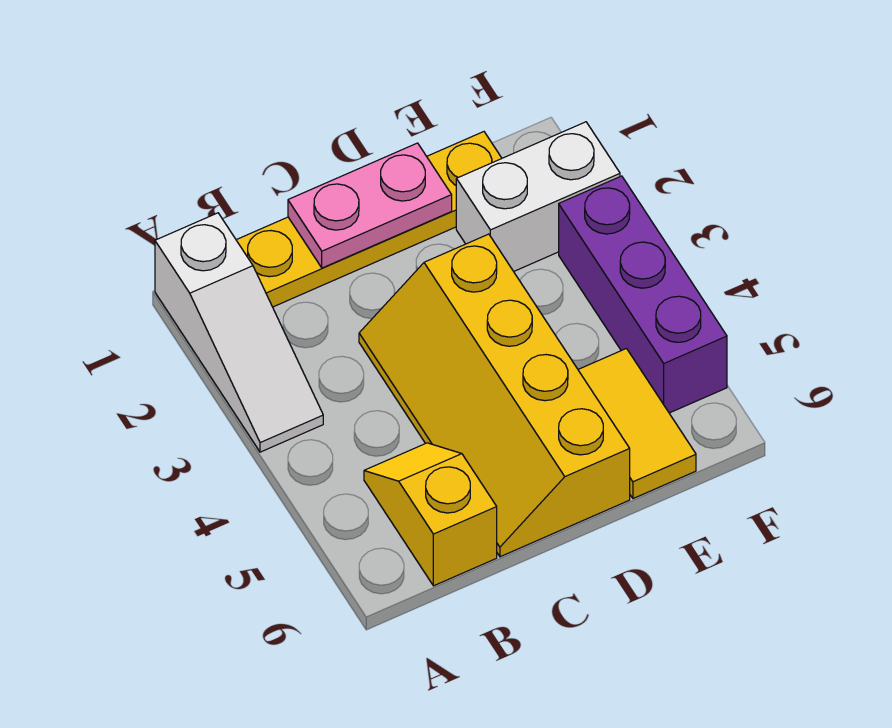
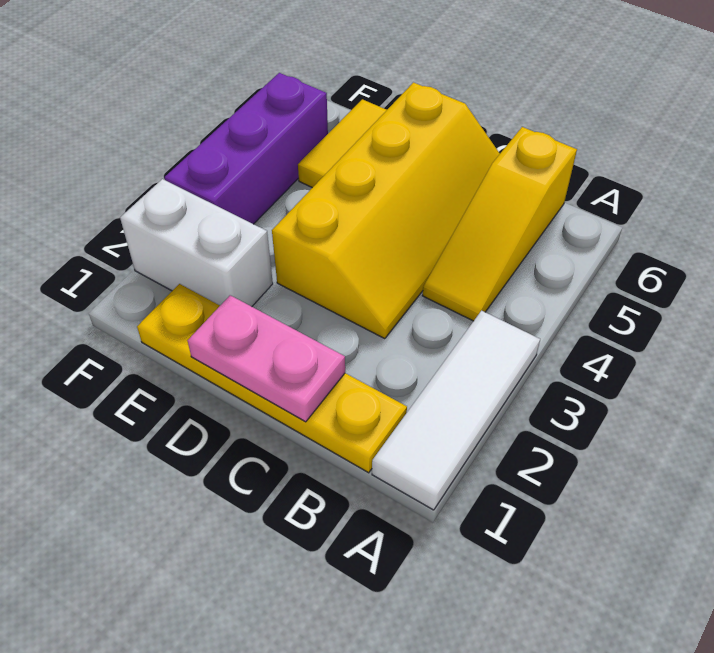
white 1x3 slope [155,213,323,452] -> white 1x3 tile [372,311,540,510]
yellow 1x2 slope [364,443,497,586] -> yellow 1x3 slope [422,127,577,321]

